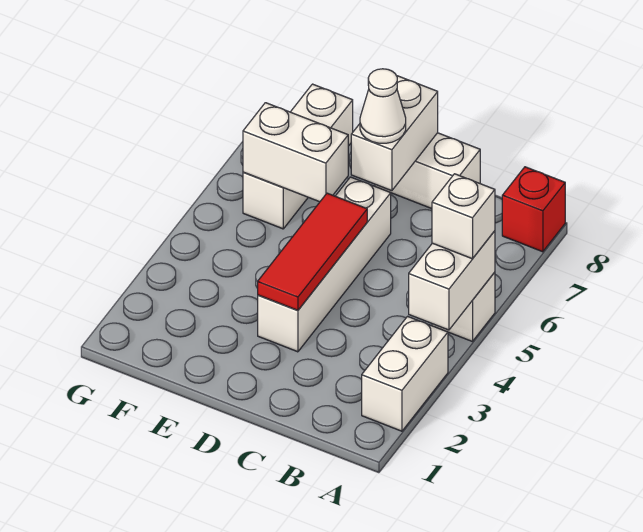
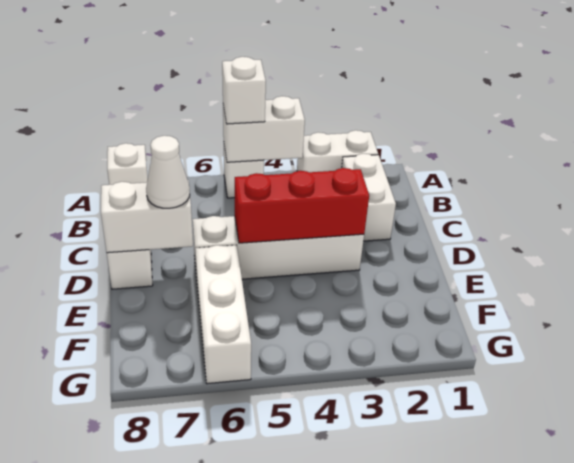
red 1x1 brick [502,167,565,252] -> white 1x1 brick [107,143,148,185]
red 1x3 tile [258,193,367,310] -> red 1x3 brick [235,168,369,243]
white 1x2 brick [243,103,348,202] -> white 1x2 brick moved to [342,154,396,241]
white 1x3 brick [243,84,353,229] -> white 1x3 brick turned to [195,245,251,384]

